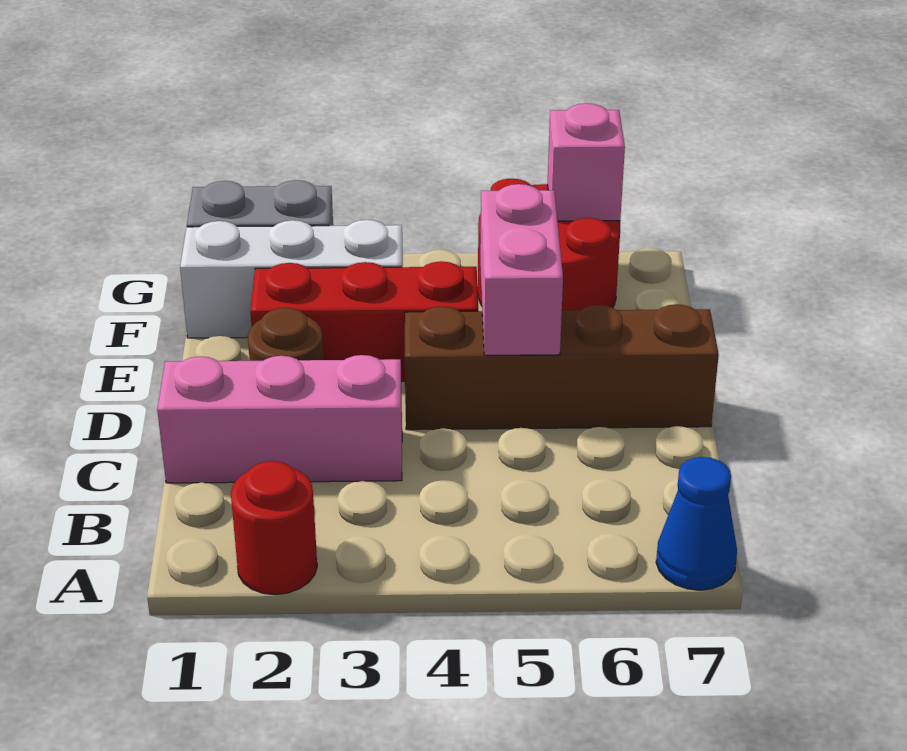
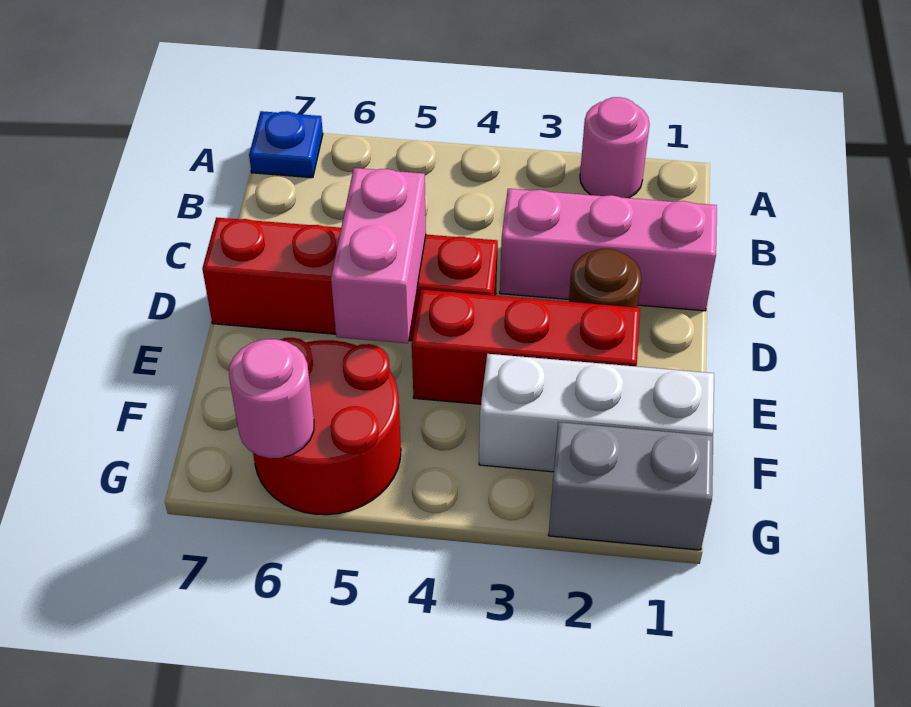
red 1x1 round brick [231,461,317,595] -> pink 1x1 round brick [580,97,650,198]
blue 1x1 cone [656,457,737,590] -> blue 1x1 plate [249,111,323,178]
brown 1x4 brick [405,304,719,430] -> red 1x4 brick [202,217,498,341]
pink 1x1 brick [548,103,625,221] -> pink 1x1 round brick [229,339,314,458]

